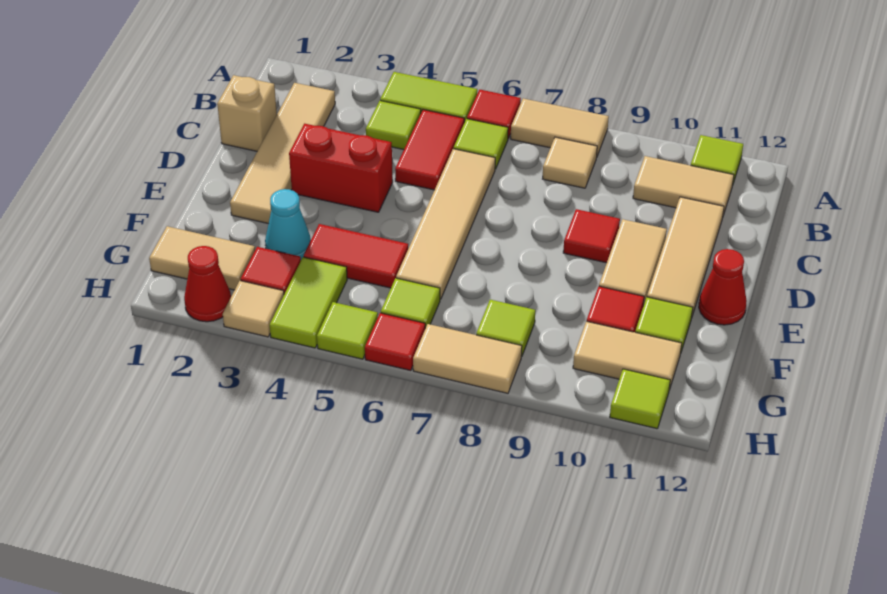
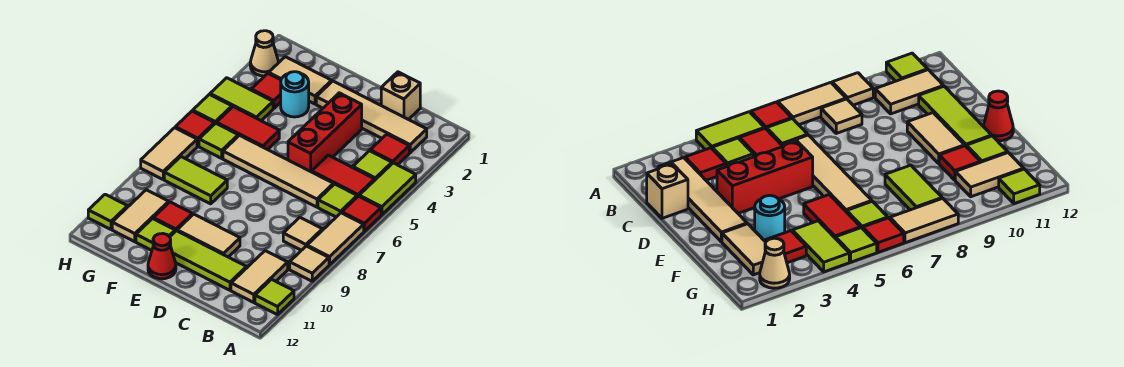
tan 1x3 tile [647,197,724,316] -> lime 1x3 tile [170,231,247,290]
red 1x2 brick [289,124,393,212] -> red 1x3 brick [288,93,362,172]
red 1x1 tile [563,209,620,263] -> red 1x1 tile moved to [370,134,409,165]
cyan 1x1 cone [265,189,311,259] -> cyan 1x1 round brick [281,72,309,117]
red 1x2 tile [304,224,408,288] -> red 1x2 tile turned to [216,107,279,150]
tan 1x2 tile [149,226,255,290] -> tan 1x2 tile turned to [269,57,332,104]
lime 1x1 tile [476,300,535,357] -> lime 1x2 tile [164,157,227,204]
red 1x1 cone [184,246,231,322] -> tan 1x1 cone [250,31,278,76]
tan 1x1 tile [223,281,284,337] -> tan 1x1 tile moved to [290,246,329,281]

